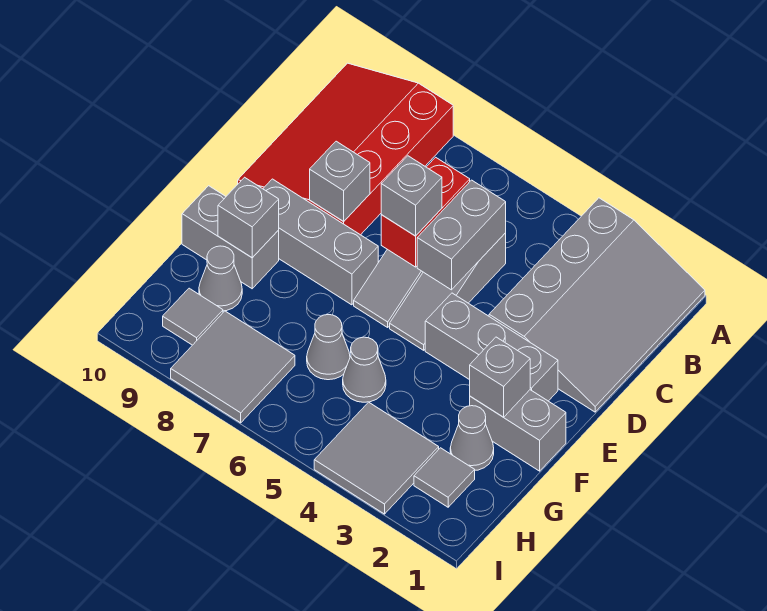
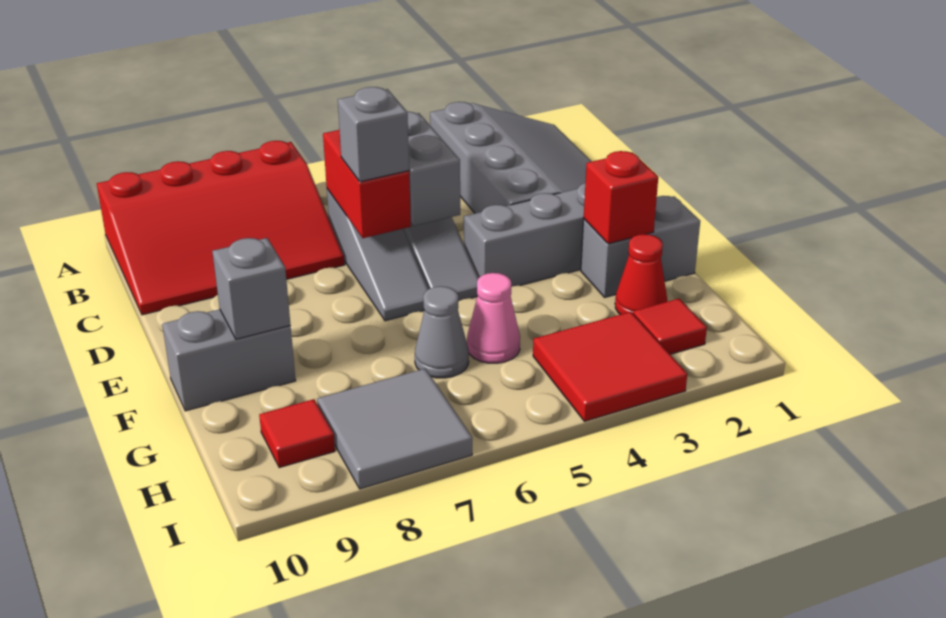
red 3x4 slope [238,63,453,235] -> red 3x4 slope turned to [97,141,345,315]
grey 1x1 brick [310,141,370,222] -> none
grey 1x3 brick [263,179,378,305] -> none
grey 1x1 brick [470,337,530,417] -> red 1x1 brick [584,151,658,244]
grey 1x1 cone [450,406,494,470] -> red 1x1 cone [615,234,667,315]
grey 1x1 cone [343,337,386,402] -> pink 1x1 cone [467,273,520,363]
grey 1x1 cone [199,246,242,311] -> none
grey 1x1 tile [414,448,475,507] -> red 1x1 tile [633,299,707,354]
grey 2x2 tile [314,402,439,514] -> red 2x2 tile [533,312,687,422]
grey 1x1 tile [163,288,223,345] -> red 1x1 tile [259,399,335,468]

